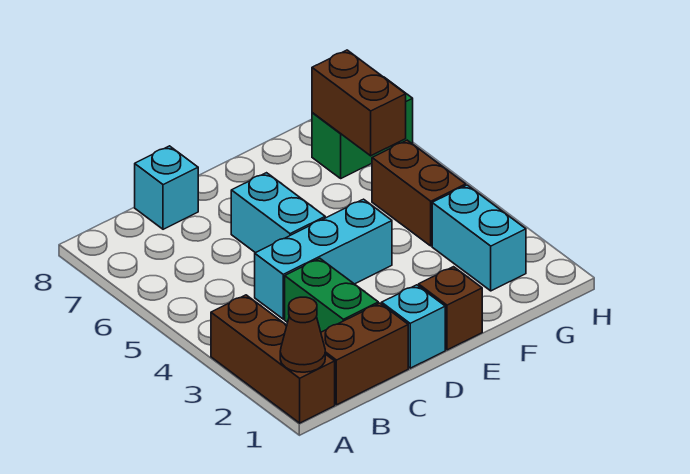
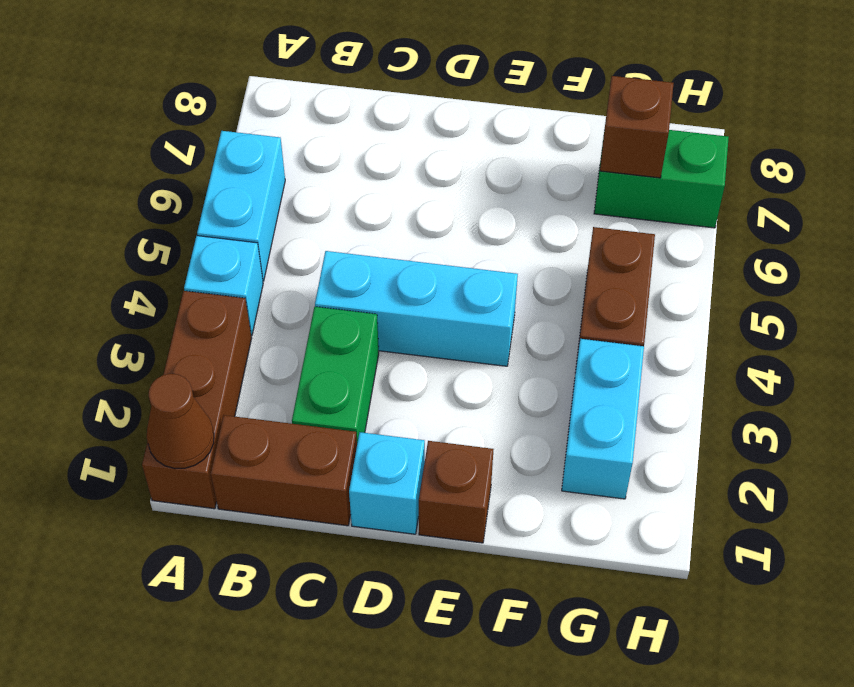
cyan 1x1 brick [135,146,198,229] -> cyan 1x1 brick moved to [184,236,263,335]
cyan 1x2 brick [231,173,325,253] -> cyan 1x2 brick moved to [197,131,285,281]
brown 1x2 brick [312,50,406,156] -> brown 1x1 brick [600,76,674,178]

